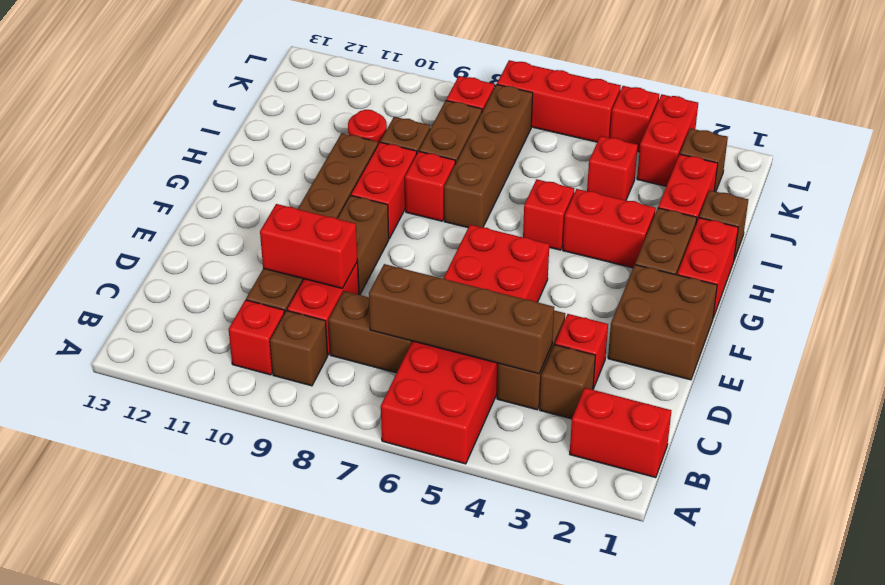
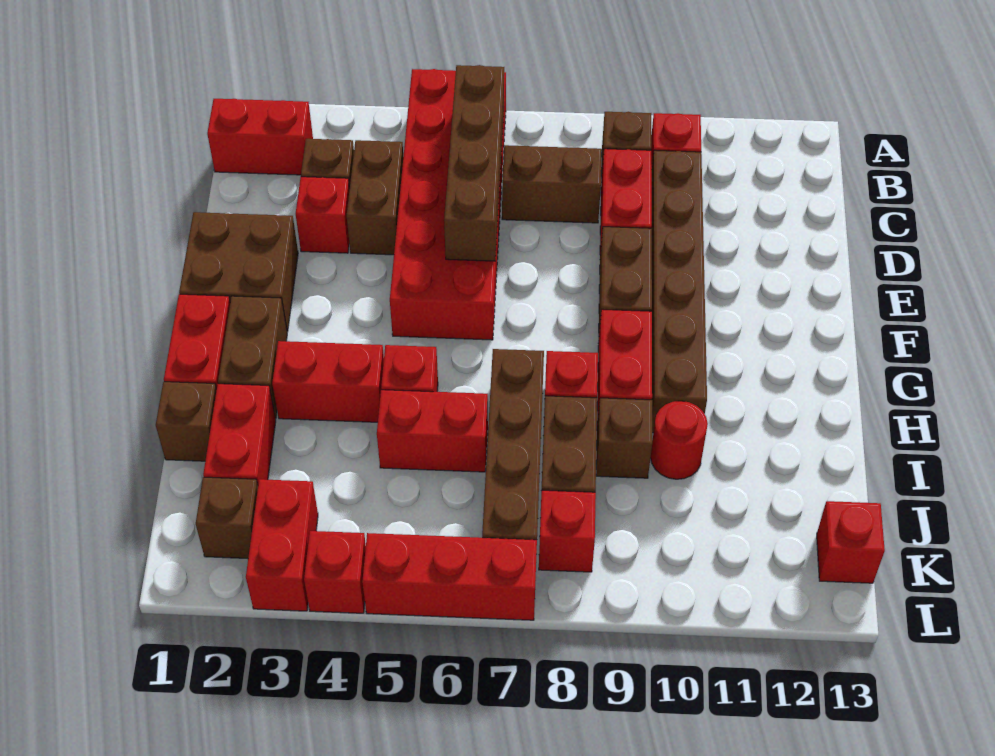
brown 1x4 brick [369,264,554,374] -> brown 1x4 brick turned to [444,65,504,261]
red 1x2 brick [260,204,357,289] -> red 1x2 brick moved to [377,390,488,472]
red 1x1 brick [587,136,638,200] -> red 1x1 brick moved to [817,501,885,583]

